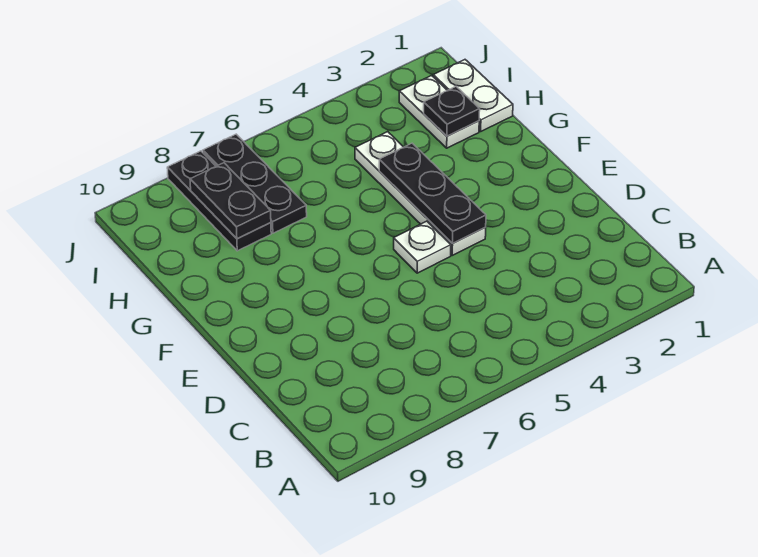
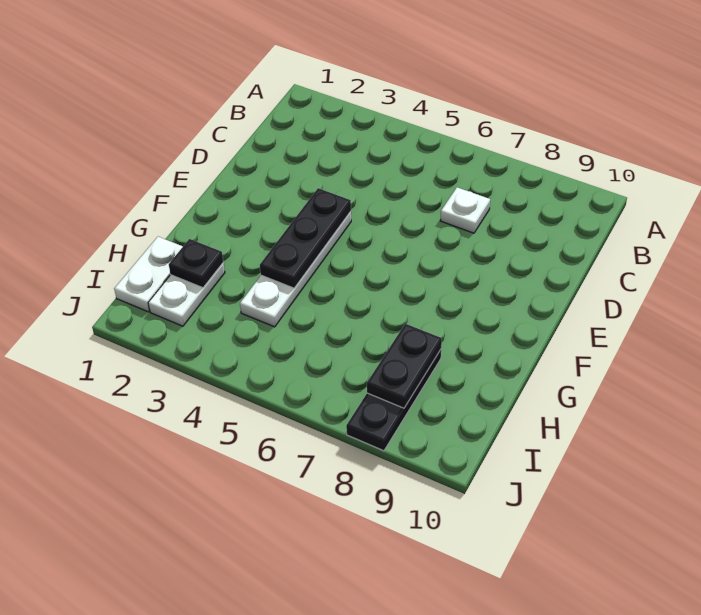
white 1x1 plate [394,221,451,273] -> white 1x1 plate moved to [441,187,490,233]
black 1x3 plate [203,134,307,233] -> none

